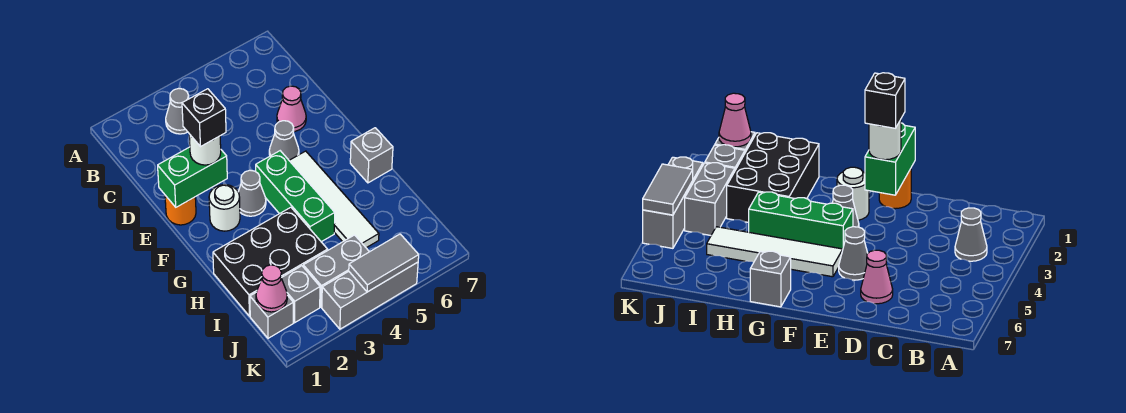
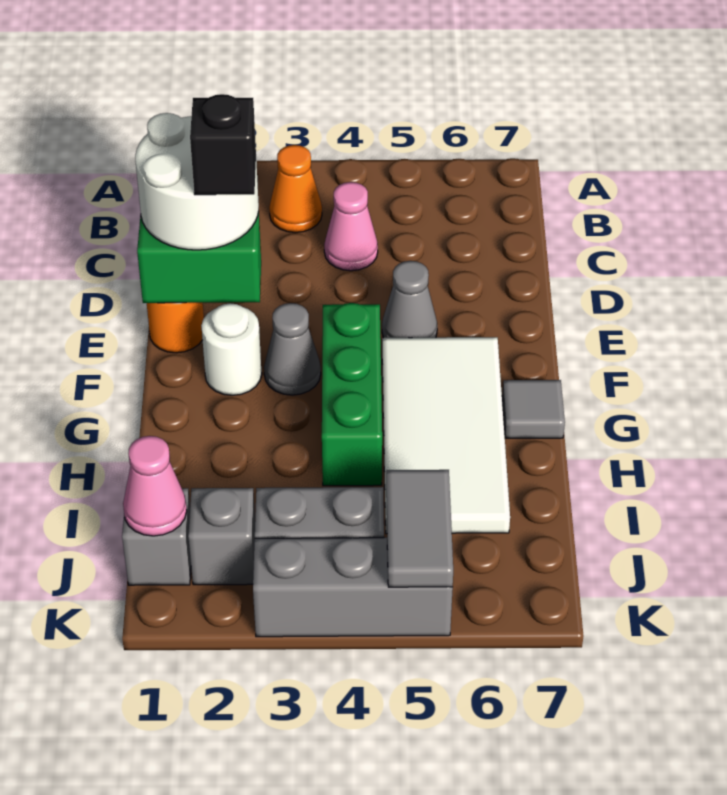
grey 1x1 cone [166,88,189,134] -> orange 1x1 cone [269,145,322,233]
pink 1x1 cone [277,86,306,131] -> pink 1x1 cone moved to [324,182,378,271]
white 1x1 round brick [189,134,221,165] -> white 2x2 round brick [135,113,259,250]
white 1x4 tile [289,151,379,248] -> white 2x4 tile [382,337,510,534]
grey 1x1 brick [350,128,393,183] -> grey 1x1 tile [502,380,565,438]
black 2x3 brick [213,207,328,316] -> none
grey 1x2 tile [349,234,419,292] -> grey 1x2 tile turned to [386,470,453,587]

